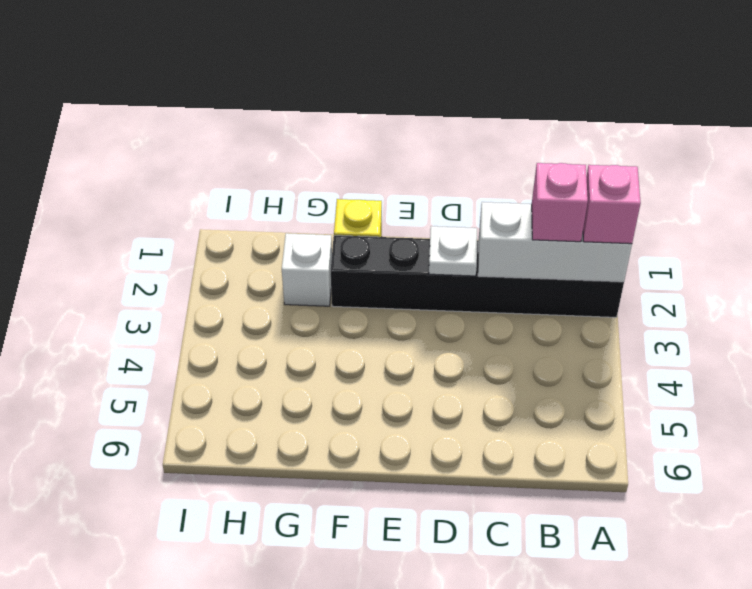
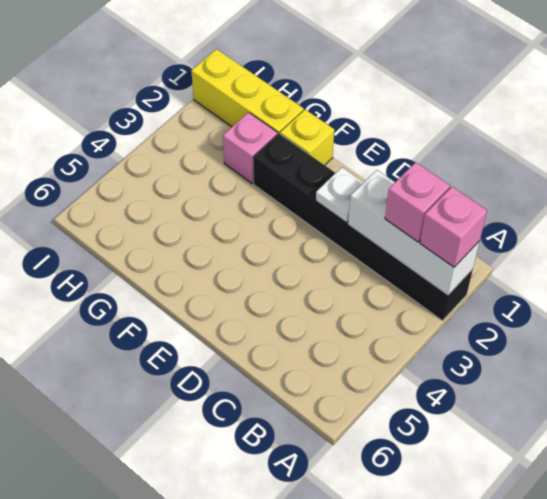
none -> yellow 1x3 brick [191,49,304,134]
white 1x1 brick [282,233,332,306] -> pink 1x1 brick [223,112,277,183]

